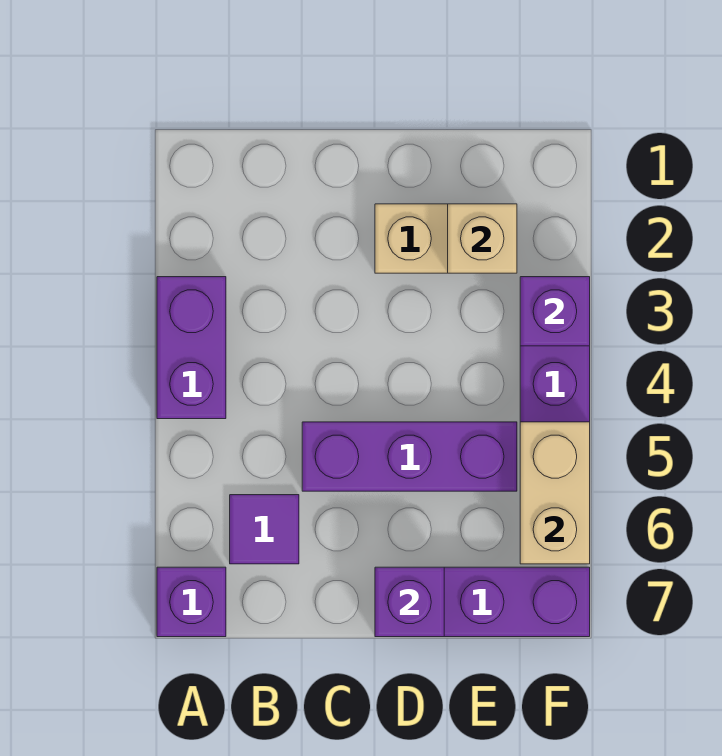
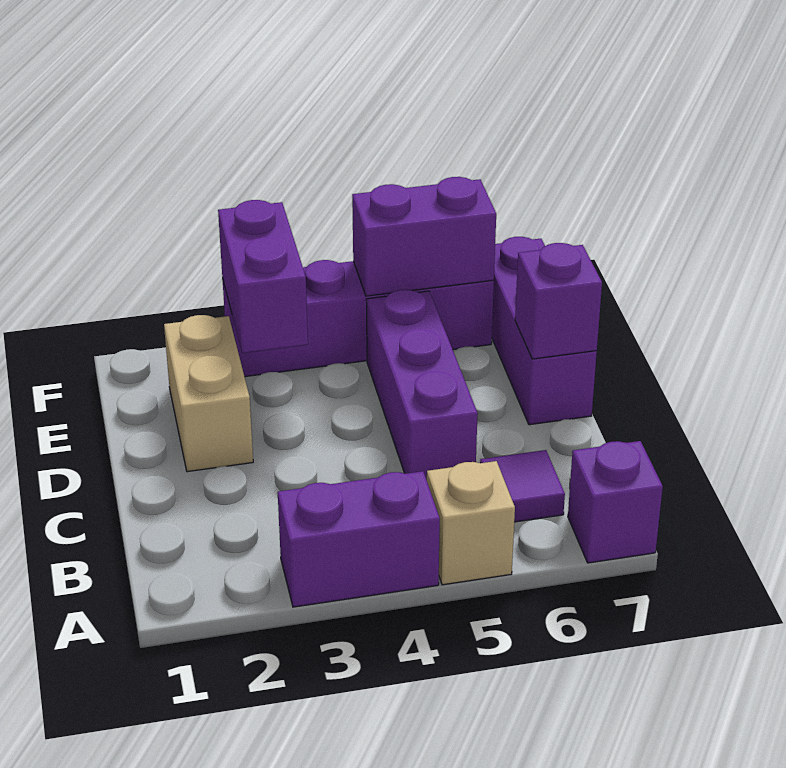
tan 1x1 brick [448,204,517,273] -> tan 1x1 brick moved to [427,461,515,585]
purple 1x1 brick [520,277,590,346] -> purple 1x2 brick [218,200,308,353]
tan 1x2 brick [520,422,590,564] -> purple 1x2 brick [352,177,496,296]

